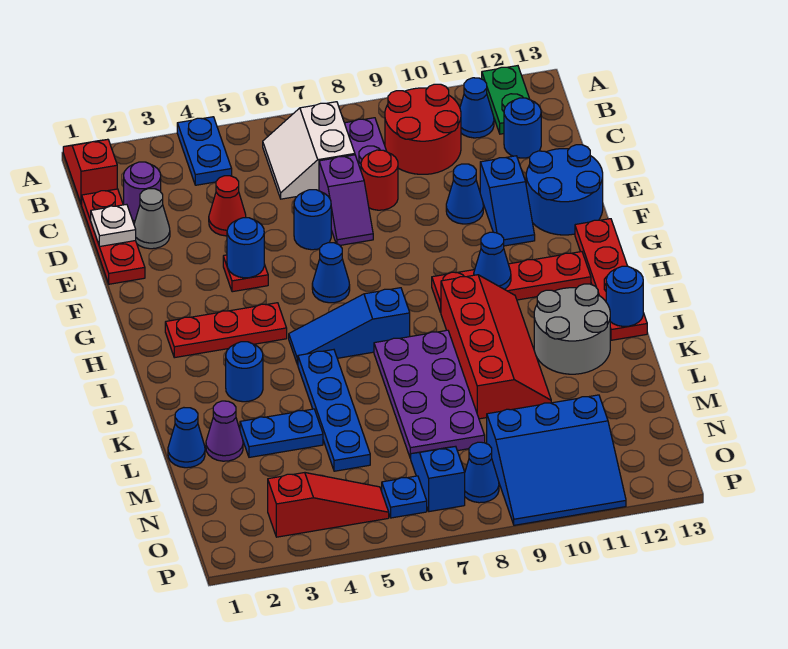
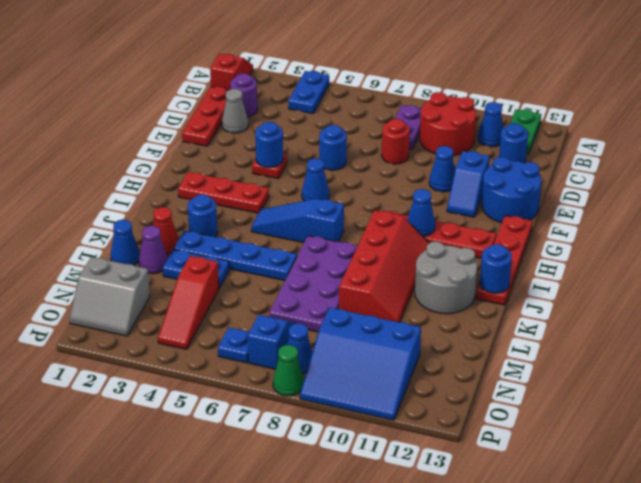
white 2x2 slope [263,102,355,199] -> none
white 1x1 plate [91,204,136,247] -> none
red 1x1 cone [209,176,246,236] -> red 1x1 cone moved to [153,207,179,254]
purple 1x2 slope [319,155,373,245] -> none
blue 1x4 plate [298,350,370,471] -> blue 1x4 plate turned to [174,231,297,280]
none -> grey 2x2 slope [69,257,150,336]
red 1x3 slope [268,473,389,537] -> red 1x3 slope turned to [158,256,219,349]
none -> green 1x1 cone [273,345,304,396]

